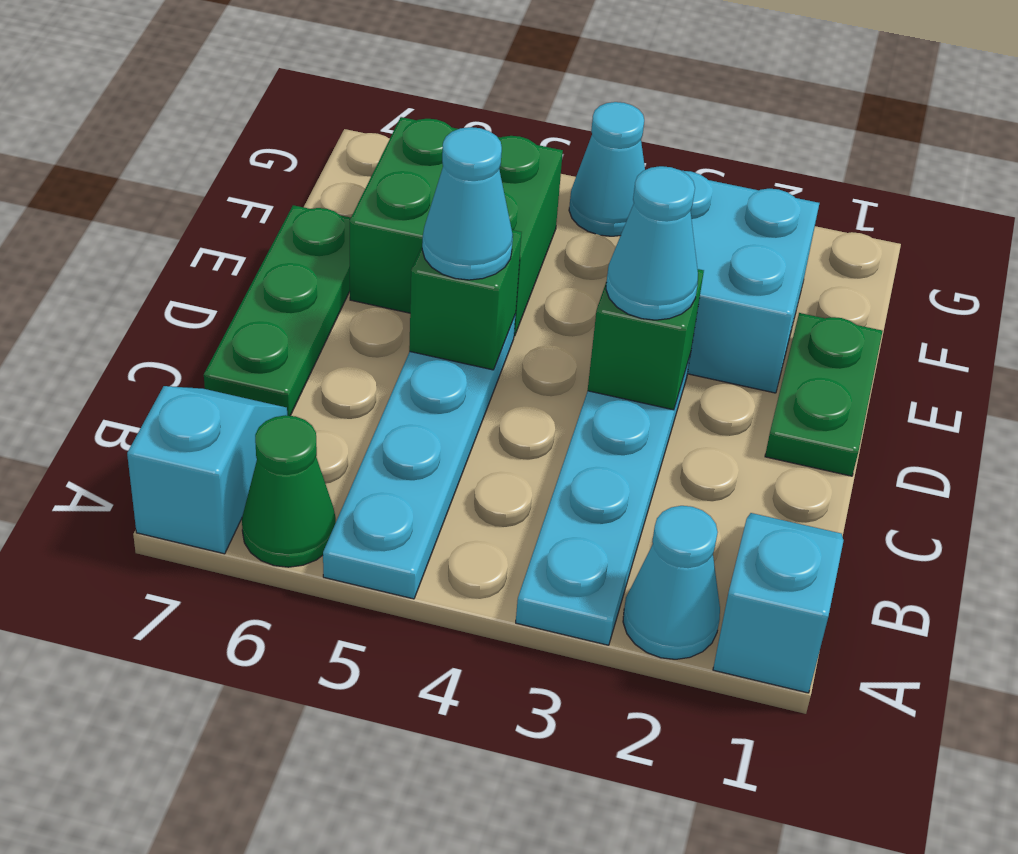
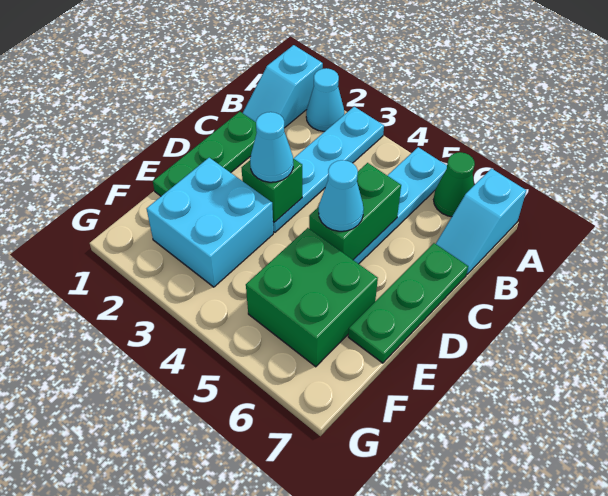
green 1x2 plate [765,313,883,476] -> green 1x3 plate [153,112,257,196]
green 1x1 brick [409,230,522,370] -> green 1x2 brick [309,163,401,260]
cyan 1x1 cone [569,102,645,236] -> none

